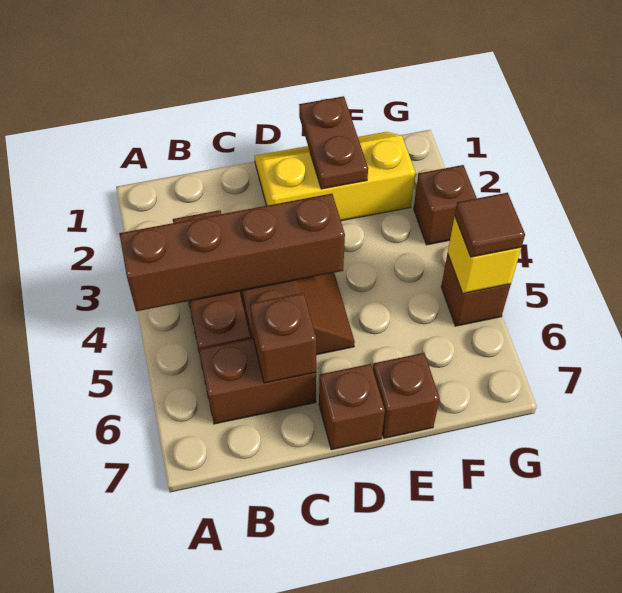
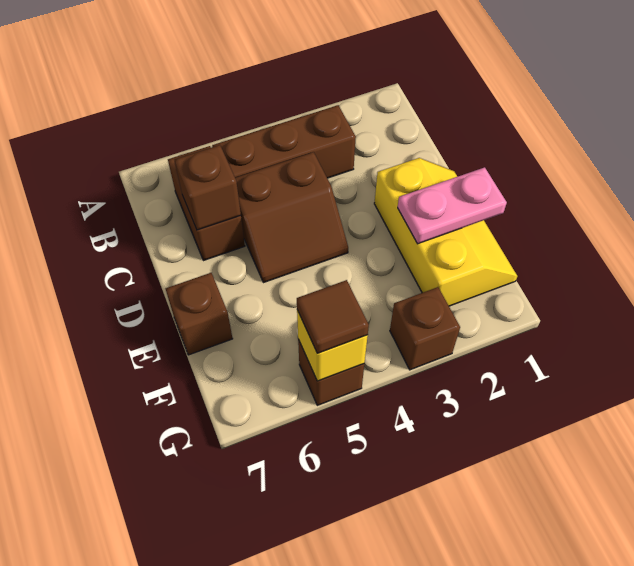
brown 1x4 brick [119,194,345,311] -> none
brown 1x1 brick [319,364,385,450] -> none
brown 1x2 plate [299,96,368,189] -> pink 1x2 plate [398,167,507,244]

